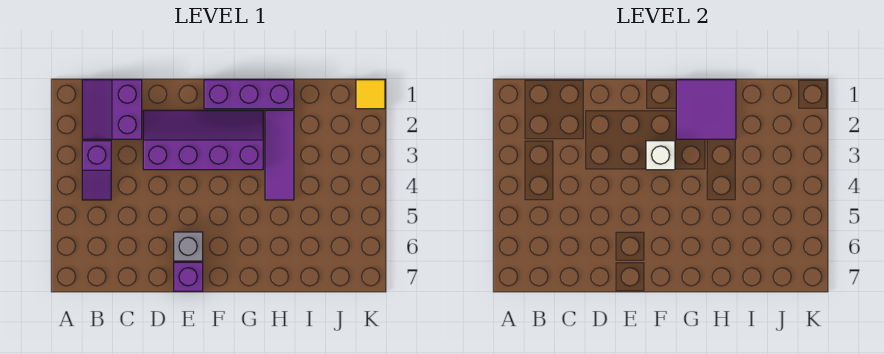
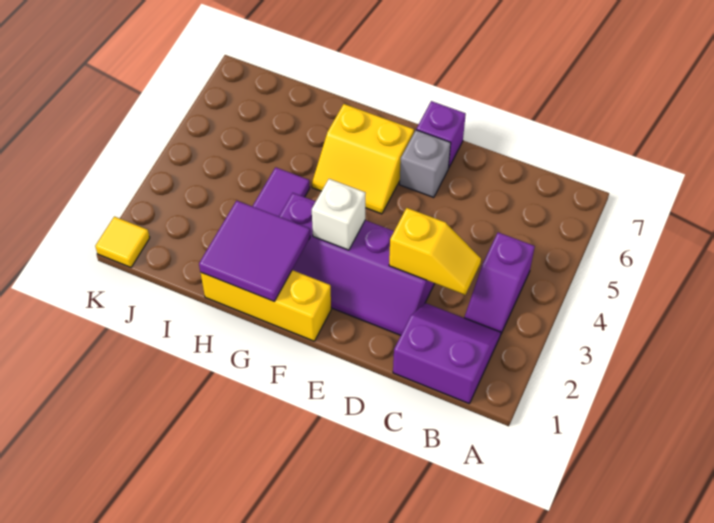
purple 2x2 slope [82,80,142,139] -> purple 2x2 slope turned to [393,303,501,404]
purple 1x2 slope [82,141,111,200] -> purple 1x2 slope turned to [464,232,535,335]
none -> yellow 1x2 slope [389,208,481,295]
purple 1x3 brick [204,80,294,109] -> yellow 1x3 brick [201,270,331,341]
none -> yellow 2x2 slope [312,104,414,214]

